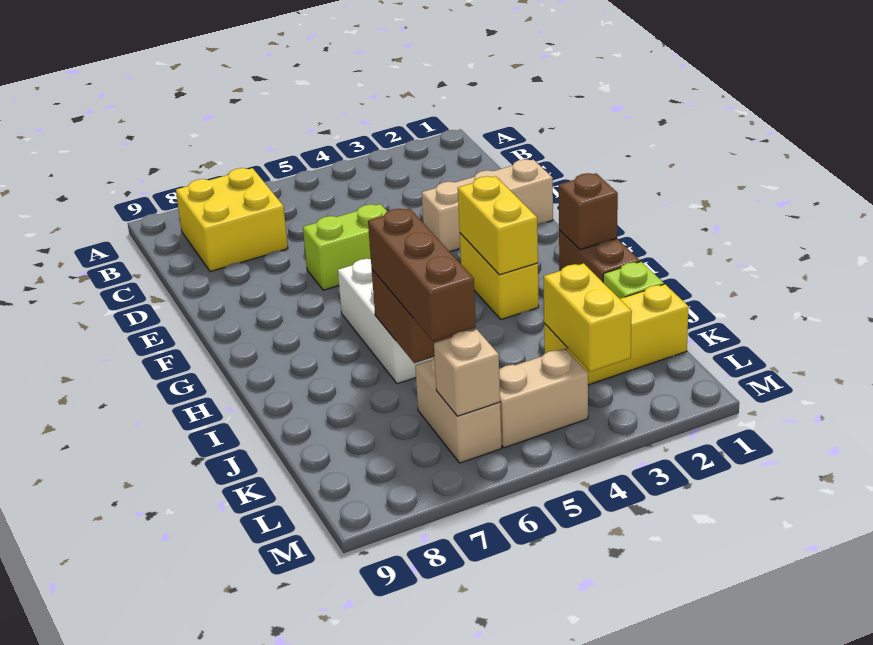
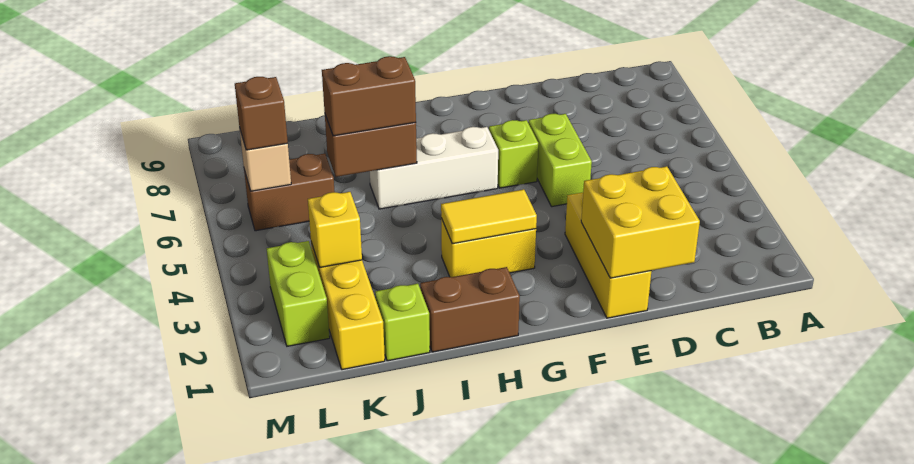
yellow 2x2 brick [176,168,288,272] -> yellow 2x2 brick moved to [581,166,700,278]
tan 1x3 brick [422,159,553,252] -> yellow 1x3 brick [565,192,651,318]
none -> lime 1x1 brick [489,120,538,188]
yellow 1x2 brick [458,176,538,275] -> yellow 1x2 tile [441,189,537,244]
brown 1x1 brick [559,173,618,250] -> brown 1x1 brick moved to [235,77,288,150]
brown 1x3 brick [368,208,476,341] -> brown 1x2 brick [322,56,416,136]
yellow 1x2 brick [544,263,632,372] -> yellow 1x1 brick [308,192,362,268]
tan 1x2 brick [415,357,502,463] -> brown 1x2 brick [244,154,335,231]
none -> lime 1x2 brick [267,241,330,346]
tan 1x2 brick [499,349,588,448] -> none

